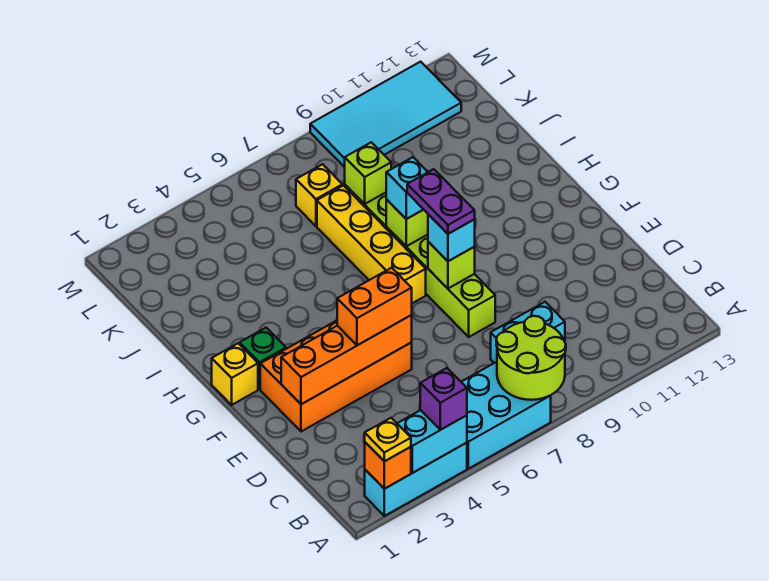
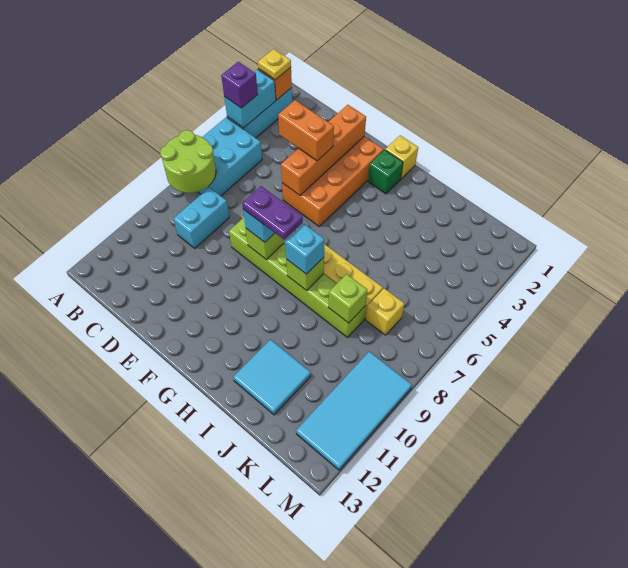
orange 1x2 brick [337,268,412,345] -> orange 1x2 brick turned to [278,100,334,161]
none -> cyan 2x2 tile [233,340,311,415]

